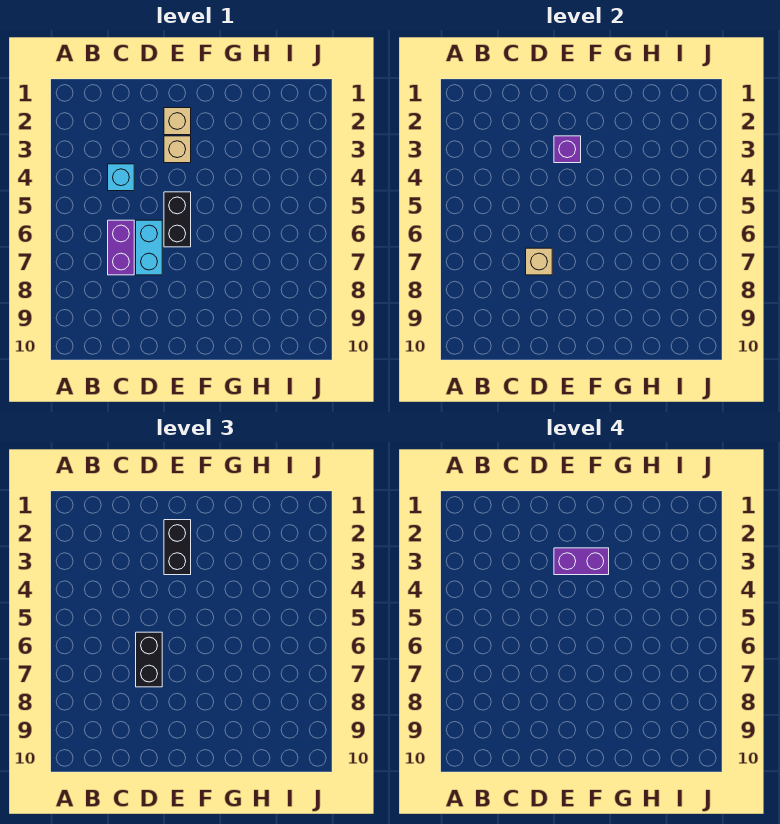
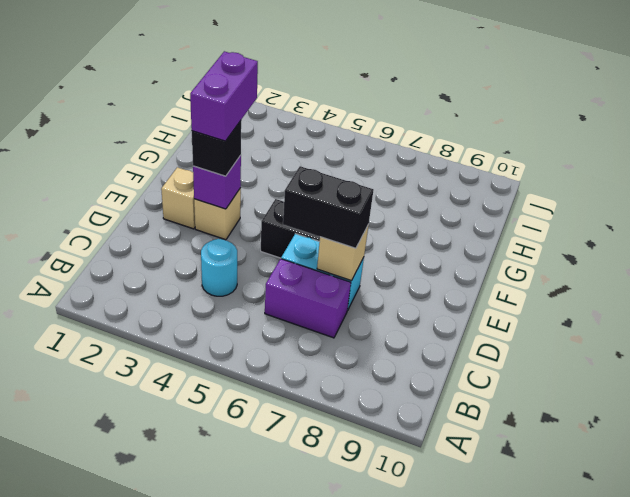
cyan 1x1 brick [108,164,134,191] -> cyan 1x1 round brick [201,239,237,296]
black 1x2 brick [164,520,191,575] -> black 1x1 brick [192,121,241,176]

